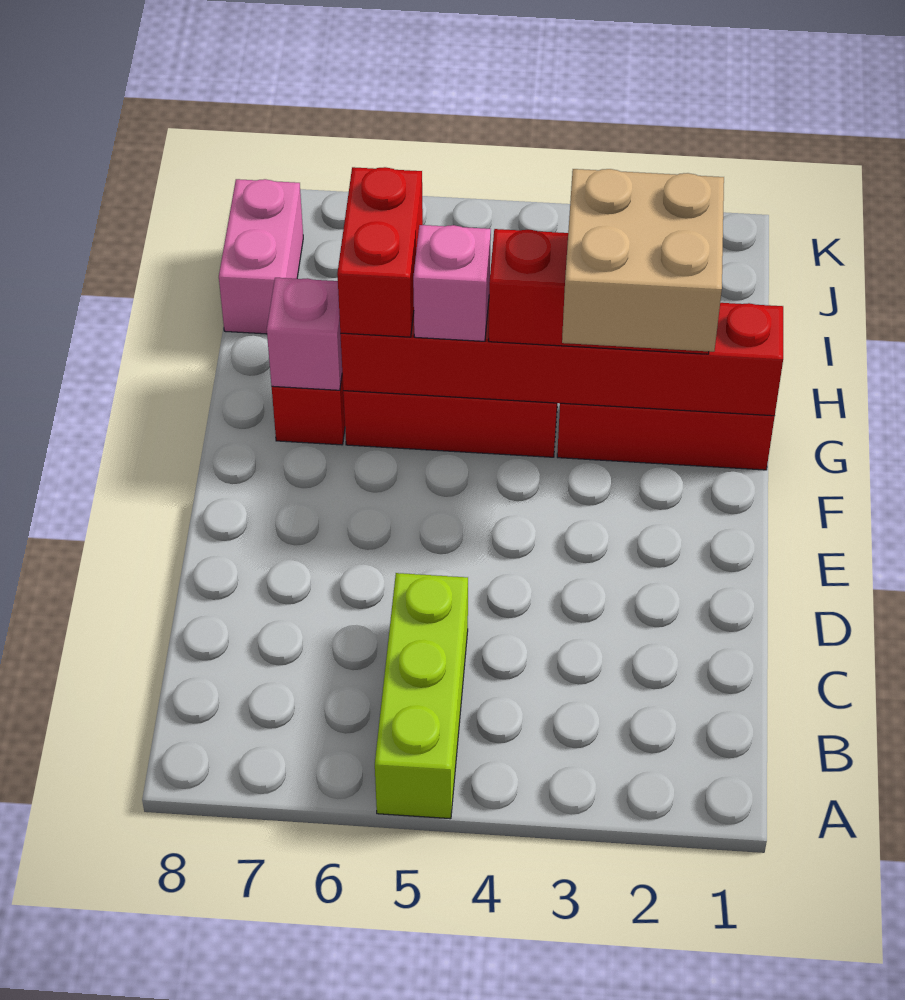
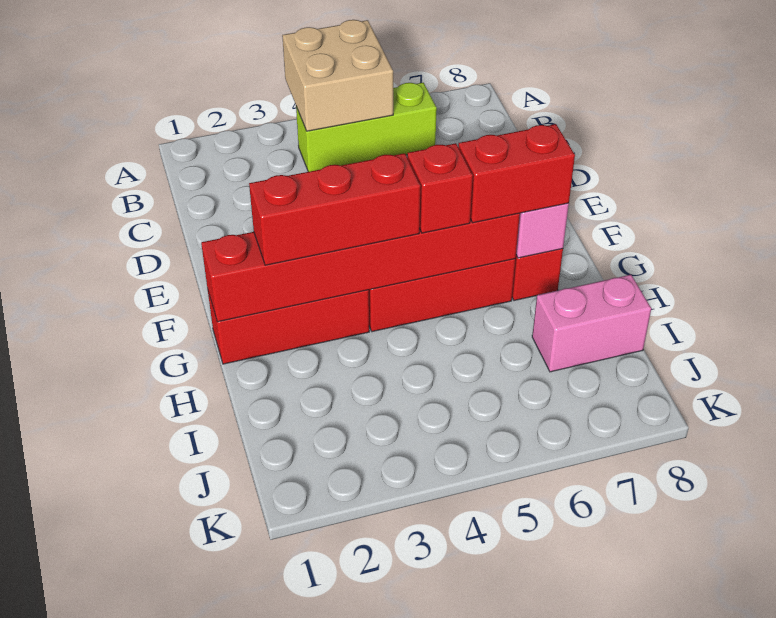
lime 1x3 brick [375,573,468,819] -> lime 1x3 brick turned to [296,83,437,172]
tan 2x2 brick [562,169,724,352] -> tan 2x2 brick moved to [282,20,393,131]
pink 1x1 brick [413,225,491,341] -> red 1x1 brick [407,143,473,233]
red 1x2 brick [337,167,423,337] -> red 1x2 brick turned to [458,124,575,223]
pink 1x2 brick [219,179,303,334] -> pink 1x2 brick turned to [532,275,651,372]

